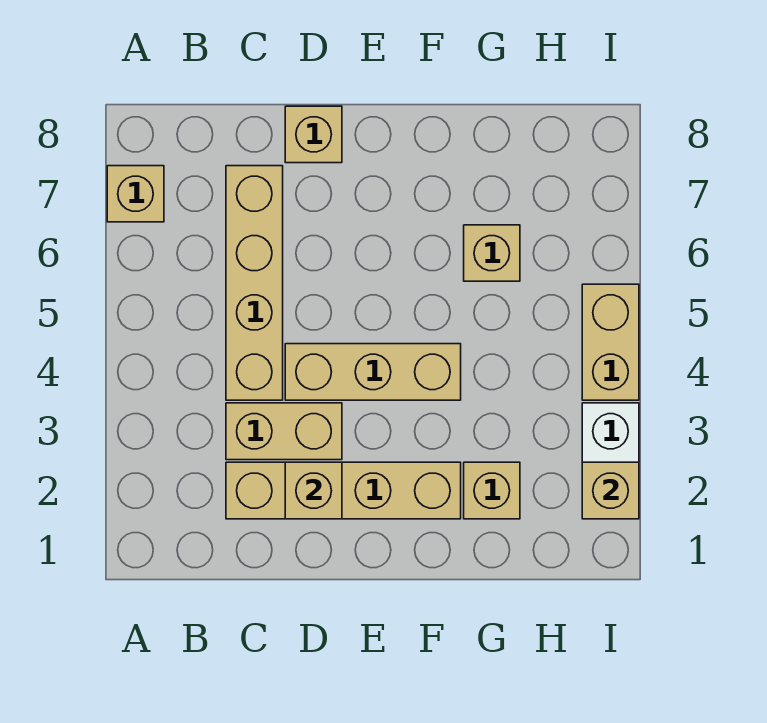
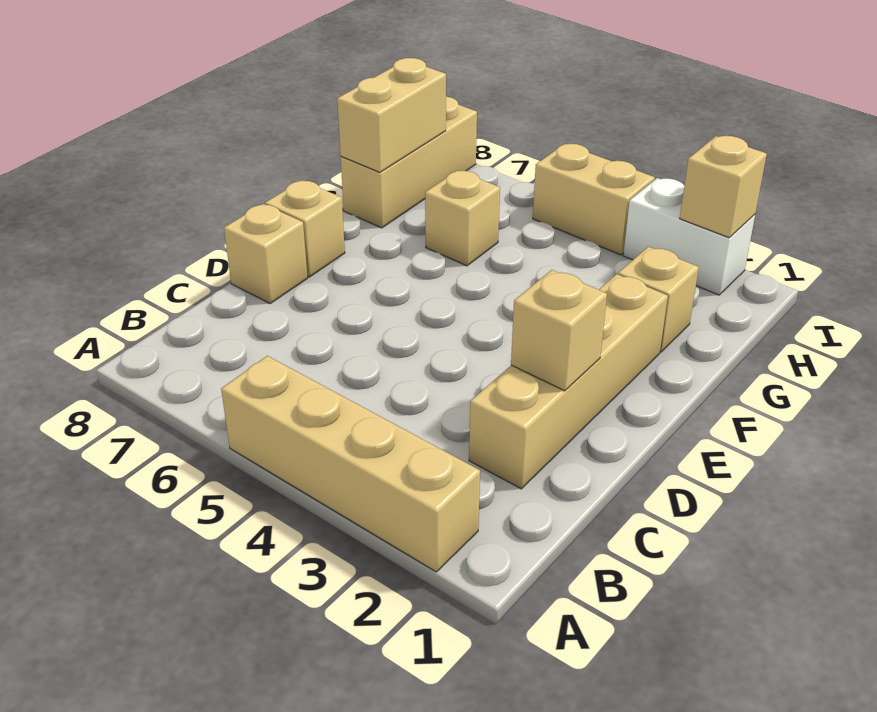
tan 1x1 brick [107,166,164,222] -> tan 1x1 brick moved to [265,180,345,277]
tan 1x2 brick [226,403,342,460] -> tan 1x2 brick moved to [337,58,446,172]
tan 1x4 brick [226,166,283,400] -> tan 1x4 brick moved to [221,356,480,572]
tan 1x3 brick [285,344,461,400] -> tan 1x3 brick moved to [341,97,477,228]

